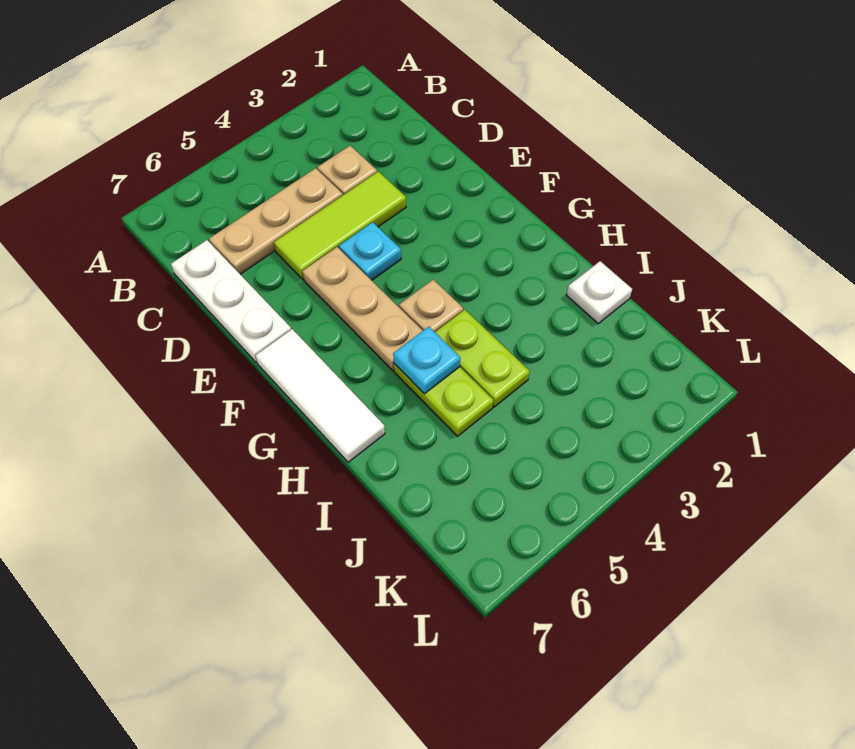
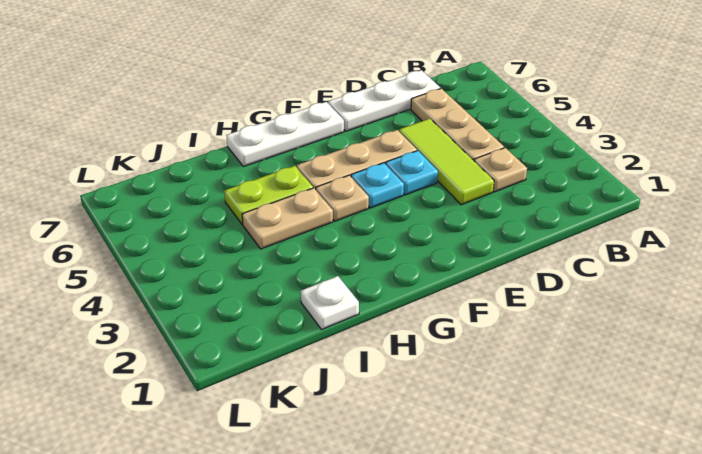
white 1x3 tile [255,329,385,462] -> white 1x3 plate [226,102,344,167]
lime 1x2 plate [435,310,530,407] -> tan 1x2 plate [242,188,333,249]
cyan 1x1 plate [393,327,460,394] -> cyan 1x1 plate moved to [351,163,404,208]

